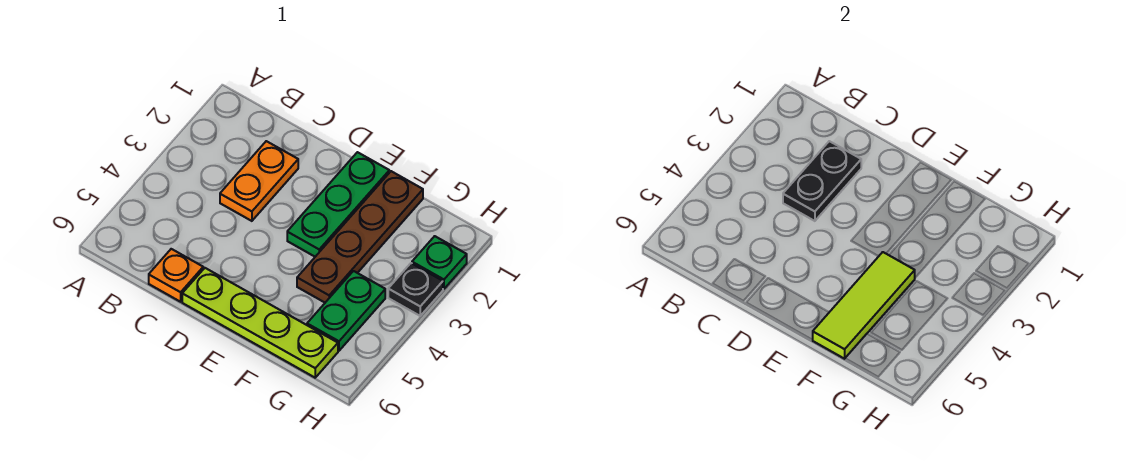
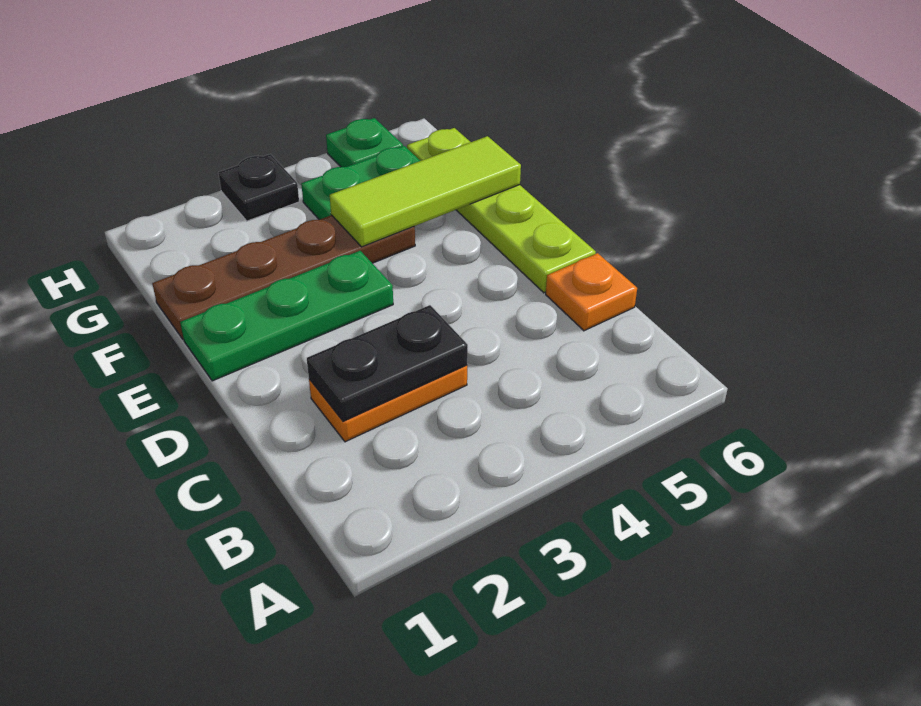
green 1x1 plate [412,236,467,289] -> green 1x1 plate moved to [326,118,403,167]

